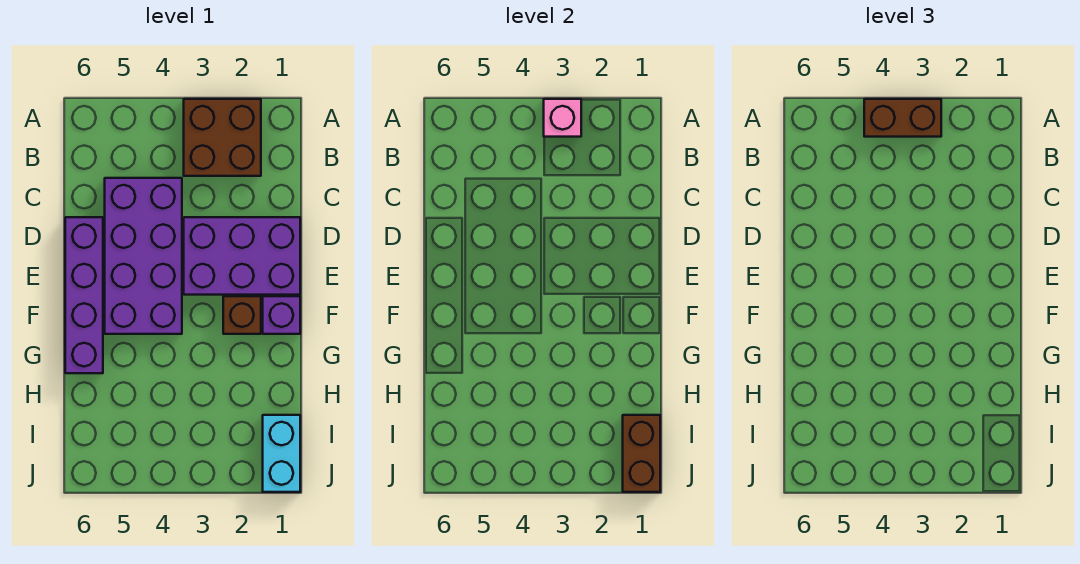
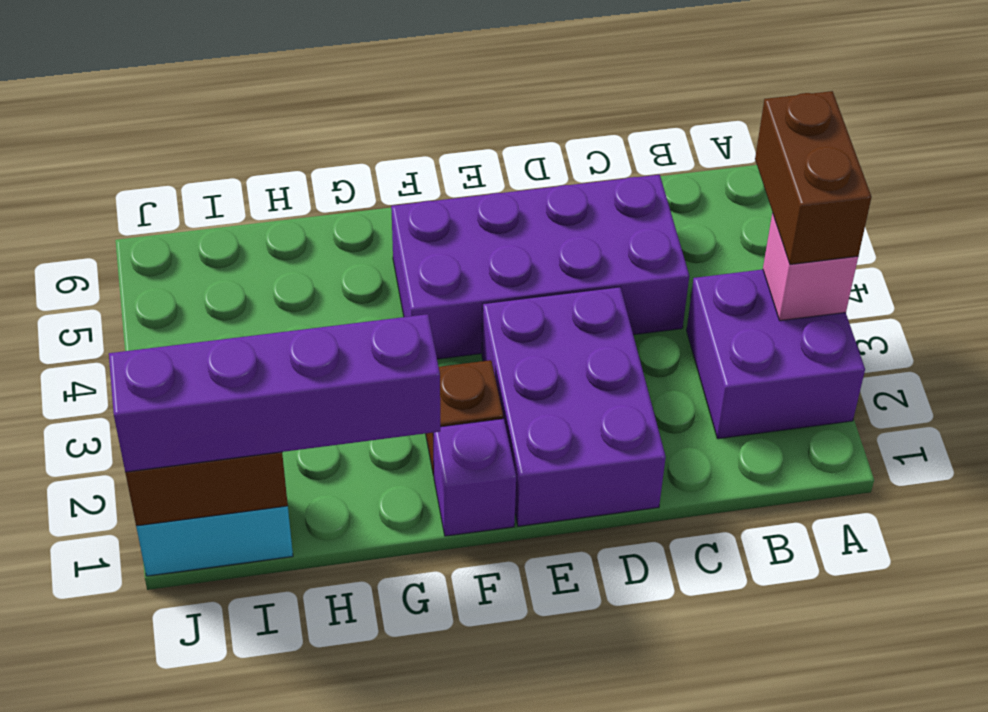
brown 2x2 brick [184,99,261,176] -> purple 2x2 brick [687,269,865,439]
purple 1x4 brick [65,217,103,373] -> purple 1x4 brick moved to [109,314,440,472]

